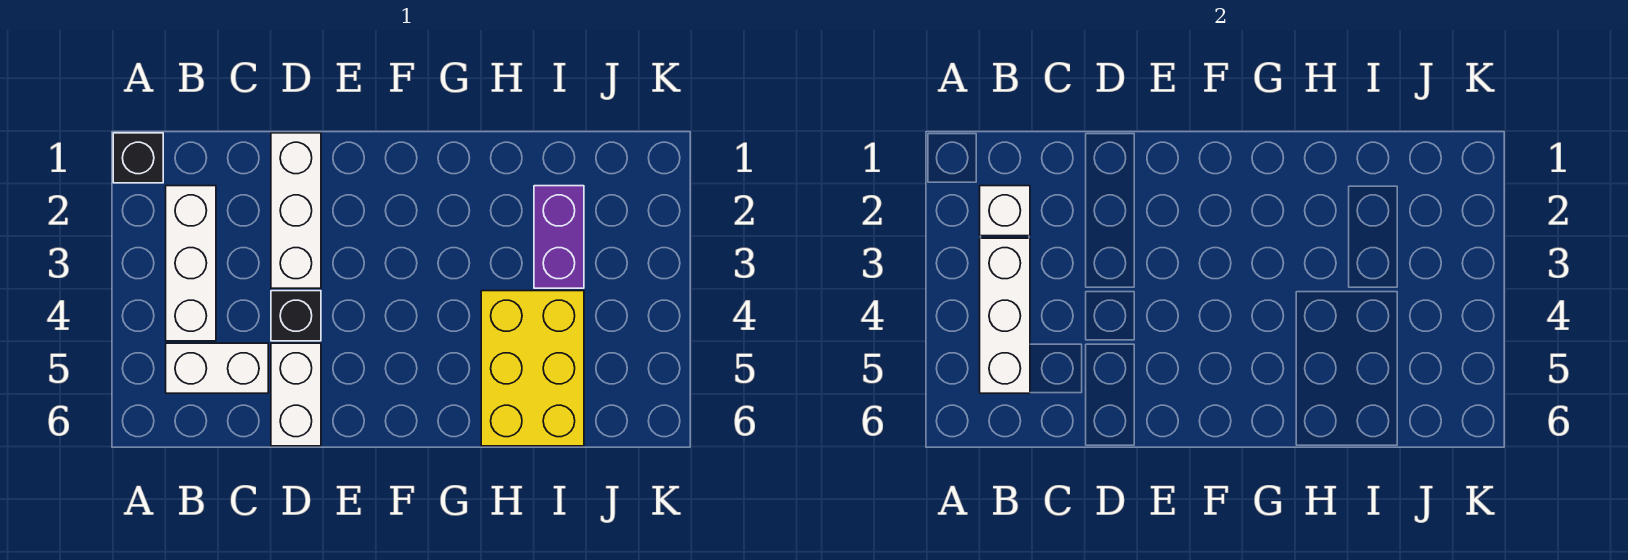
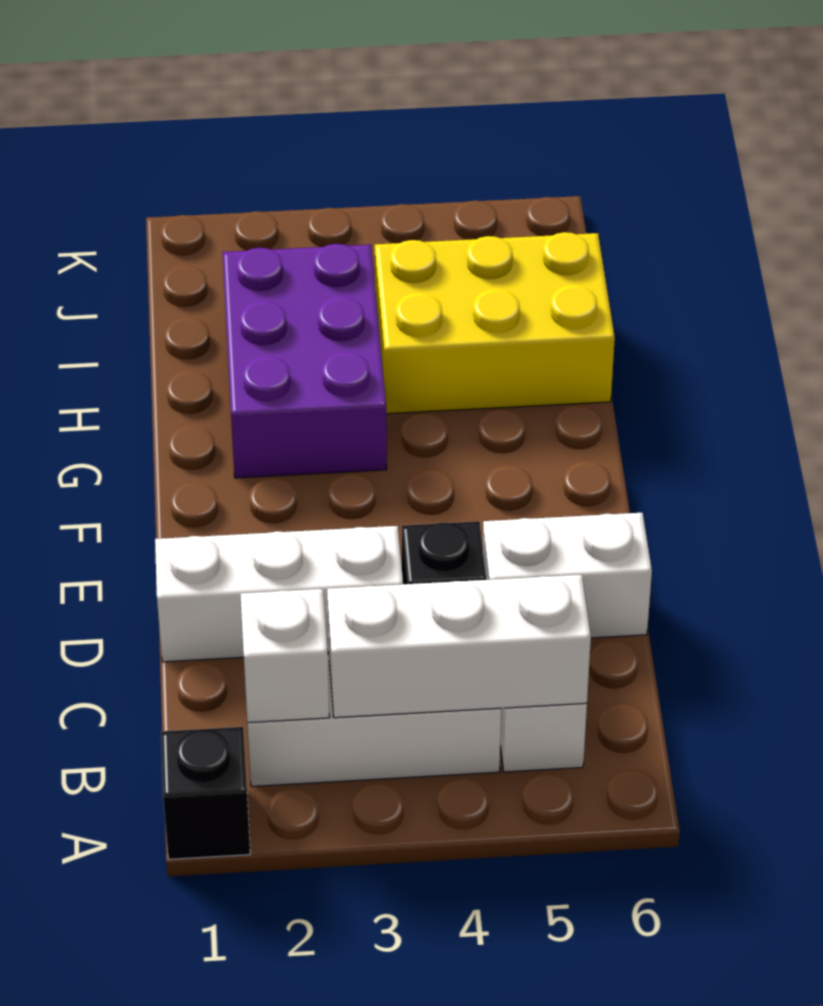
purple 1x2 brick [534,186,584,288] -> purple 2x3 brick [223,244,387,478]

